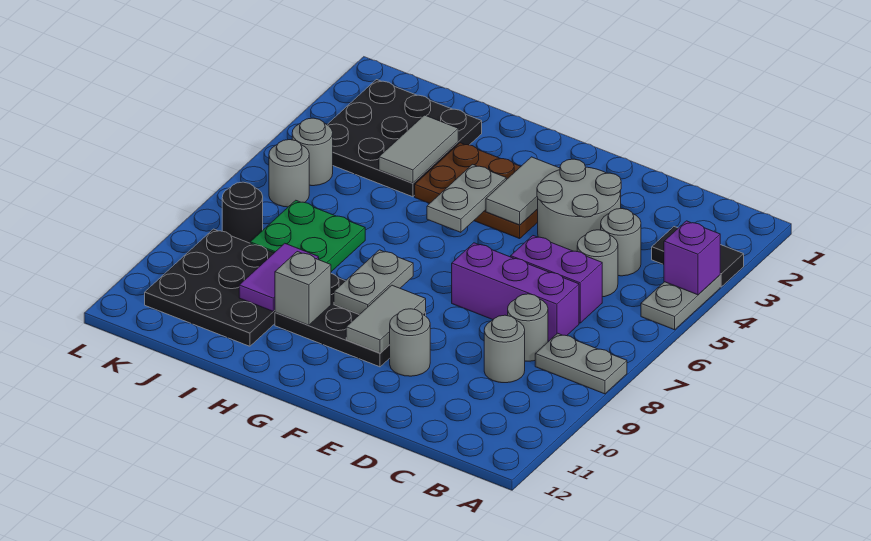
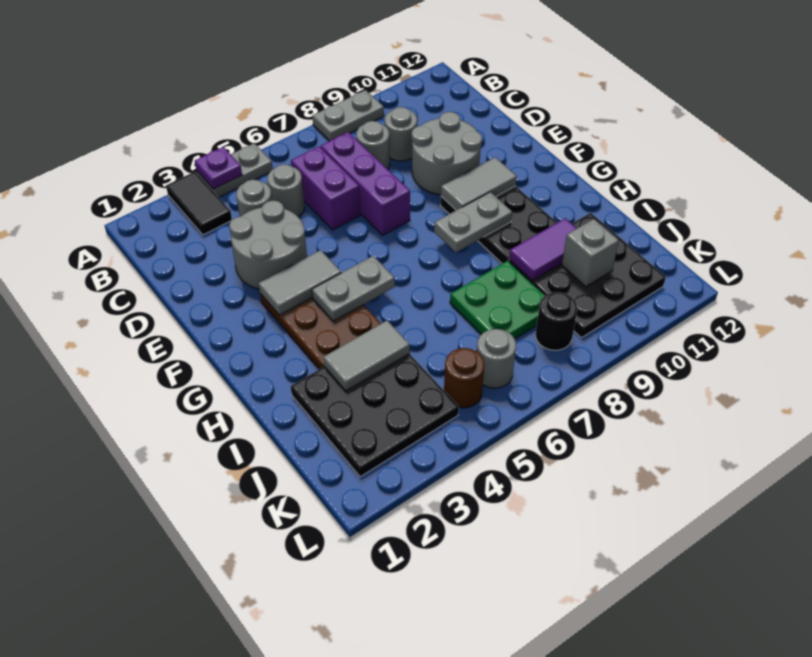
purple 1x1 brick [664,221,720,295] -> purple 1x1 plate [195,147,242,189]
grey 1x2 plate [535,333,627,394] -> grey 1x2 plate turned to [313,90,384,141]
grey 1x1 round brick [390,309,430,376] -> grey 2x2 round brick [411,112,482,195]
grey 1x1 brick [275,252,331,325] -> grey 1x1 brick moved to [562,219,619,287]
grey 1x1 round brick [292,118,333,186] -> brown 1x1 round brick [444,348,485,408]

